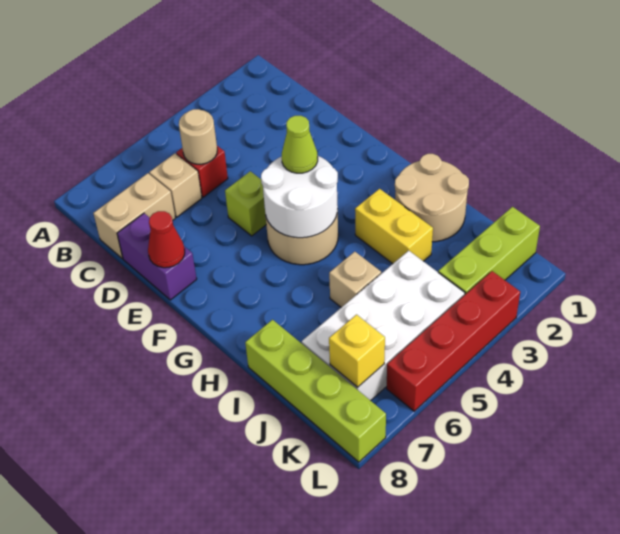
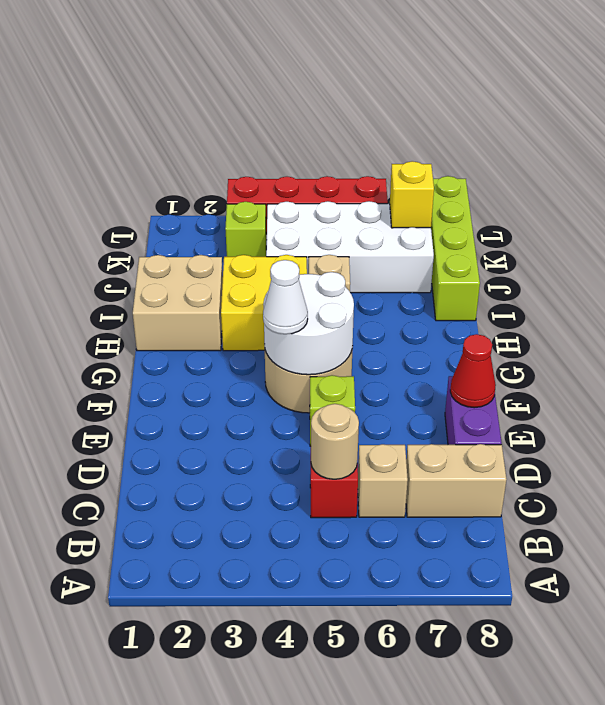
lime 1x1 cone [282,116,318,173] -> white 1x1 cone [263,260,308,334]
tan 2x2 round brick [395,154,469,242] -> tan 2x2 brick [133,255,223,351]
yellow 1x2 brick [355,189,433,264] -> yellow 2x2 brick [221,255,307,351]
lime 1x3 brick [438,207,540,294] -> lime 1x1 brick [225,202,266,257]

